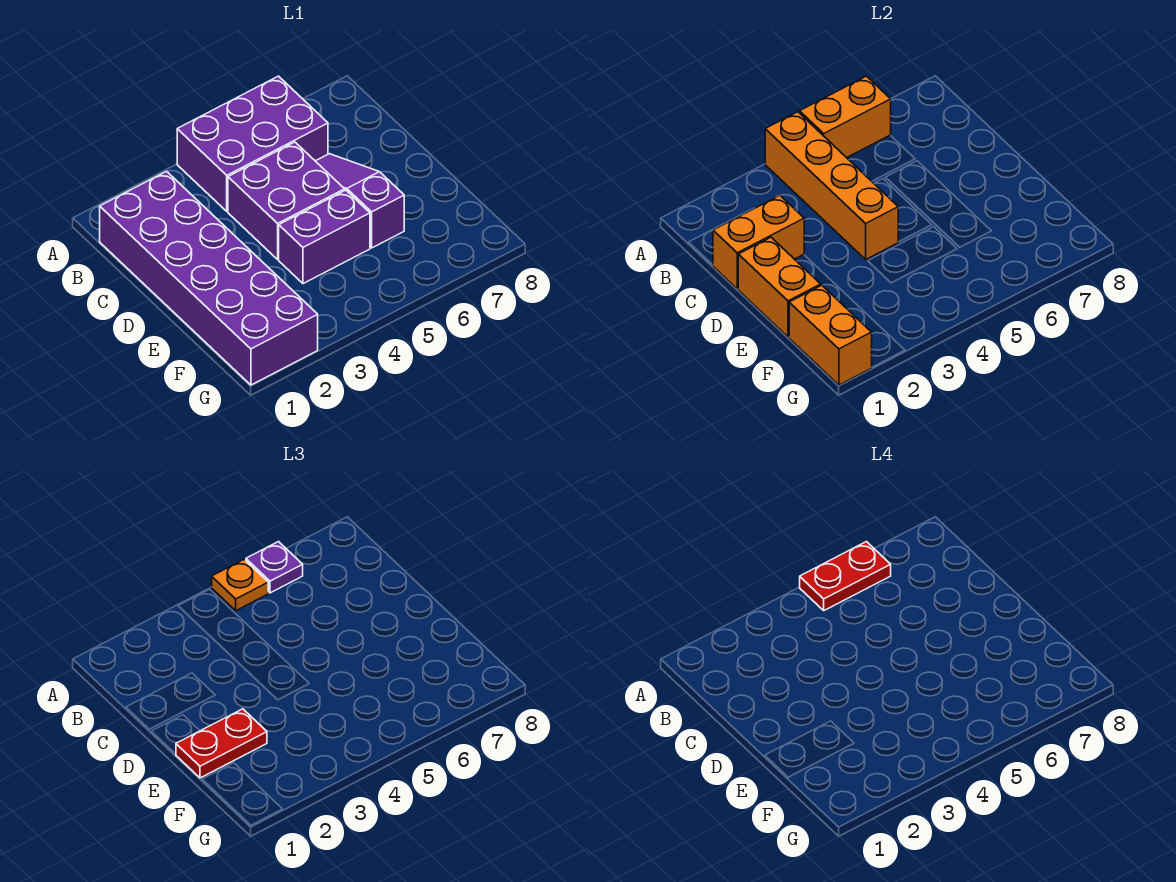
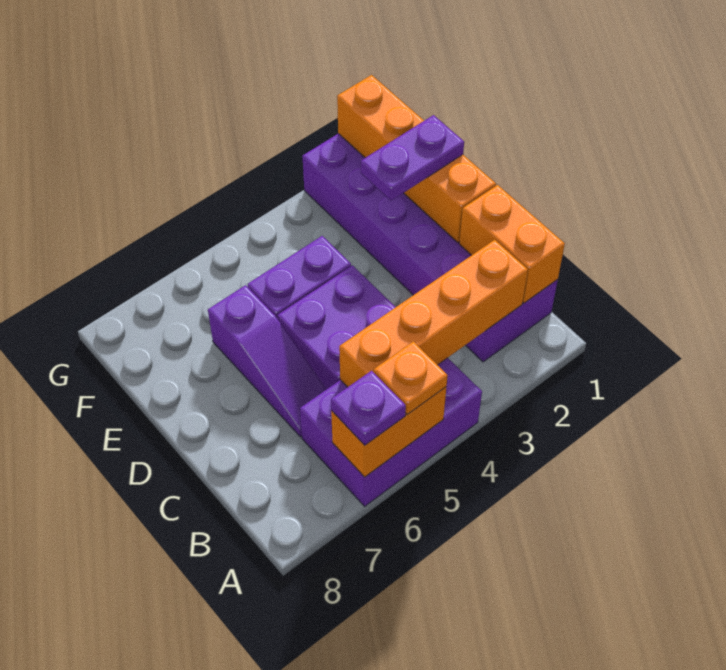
orange 1x4 brick [765,112,898,259] -> orange 1x4 brick turned to [339,240,528,387]
red 1x2 plate [800,542,891,610] -> none
orange 1x2 brick [713,196,804,289] -> orange 1x2 brick turned to [459,185,565,303]
red 1x2 plate [176,709,267,778] -> purple 1x2 plate [361,115,464,201]

